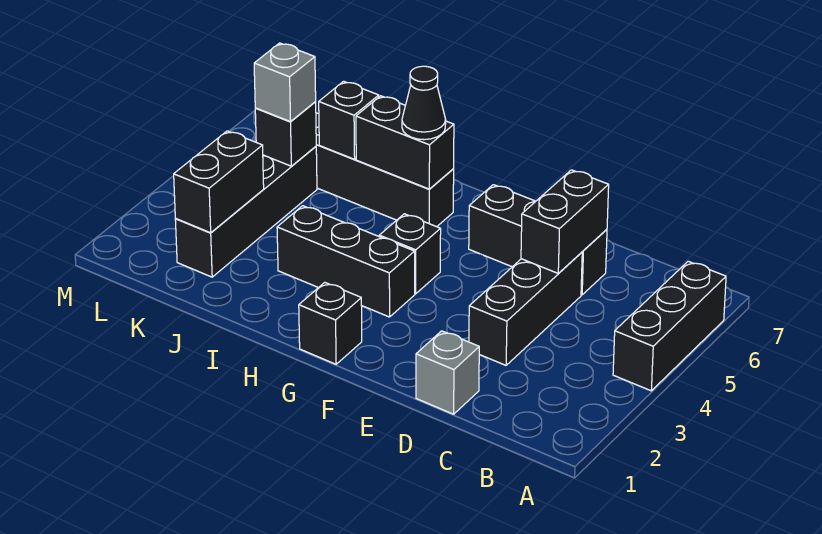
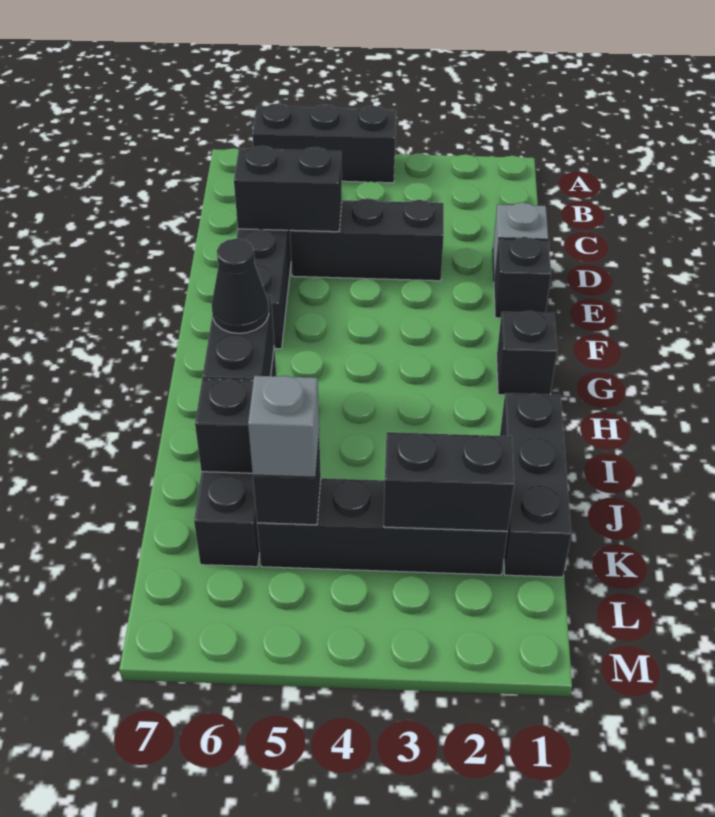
black 1x3 brick [277,206,415,317] -> black 1x3 brick moved to [500,393,571,577]
black 1x1 brick [379,214,441,294] -> black 1x1 brick moved to [494,237,551,318]

